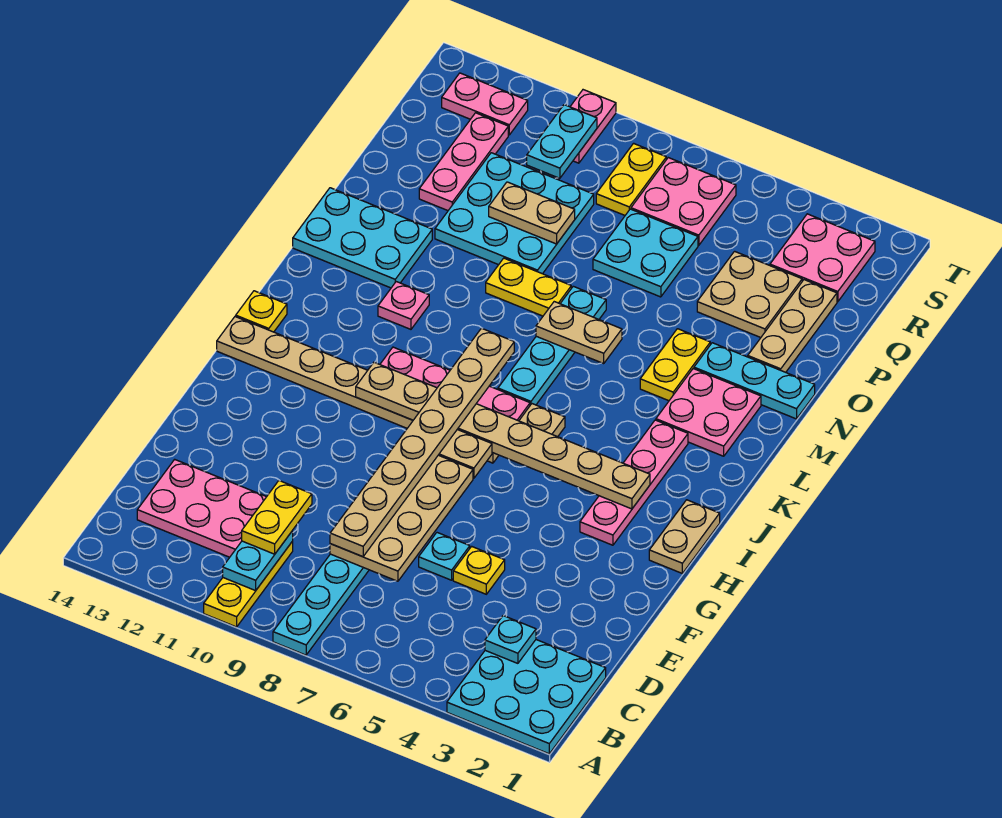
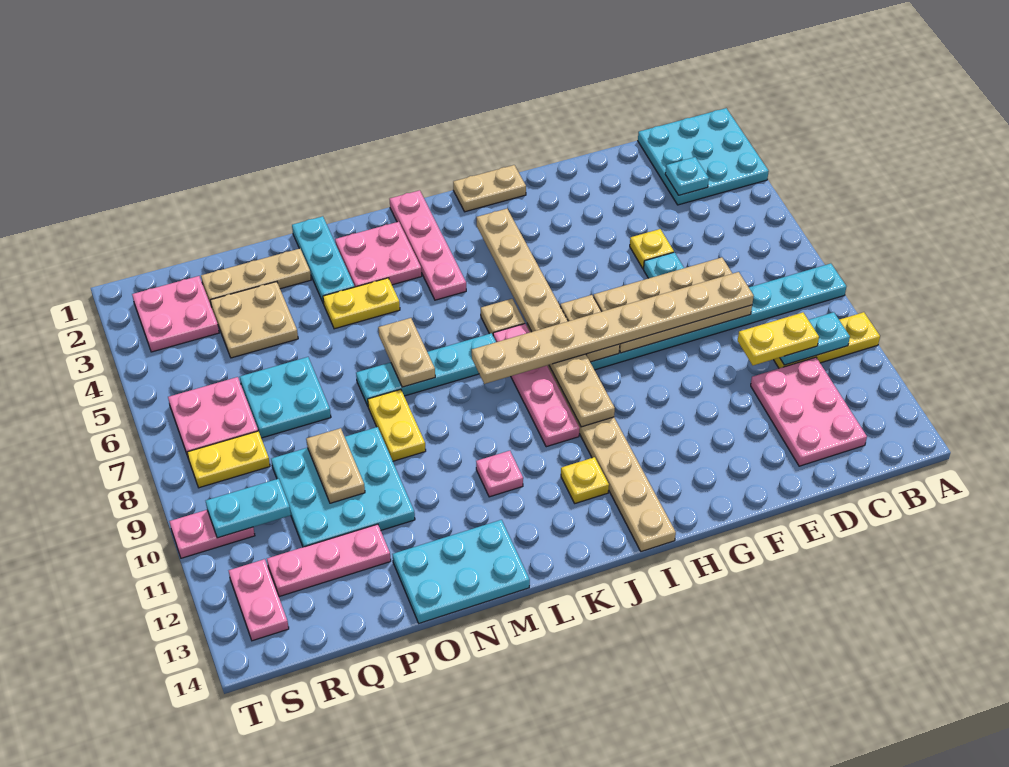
pink 1x4 plate [580,420,688,545] -> pink 1x4 plate turned to [390,190,466,300]
yellow 1x1 plate [236,291,287,332] -> yellow 1x1 plate moved to [561,457,609,503]
cyan 2x3 plate [293,188,432,288] -> cyan 2x3 plate turned to [393,520,530,623]

